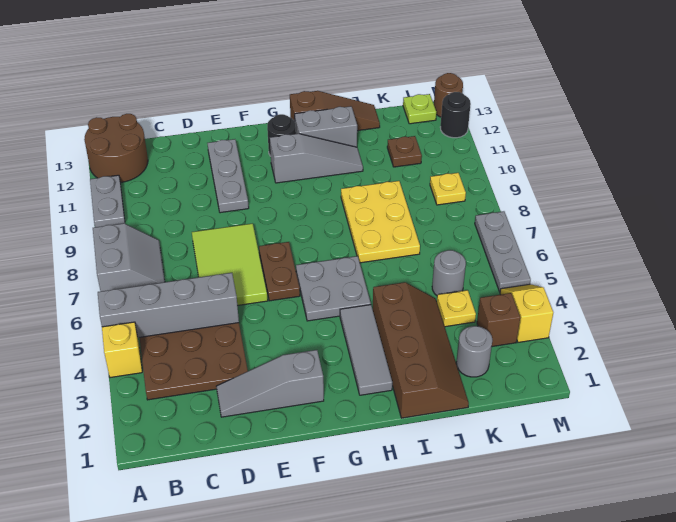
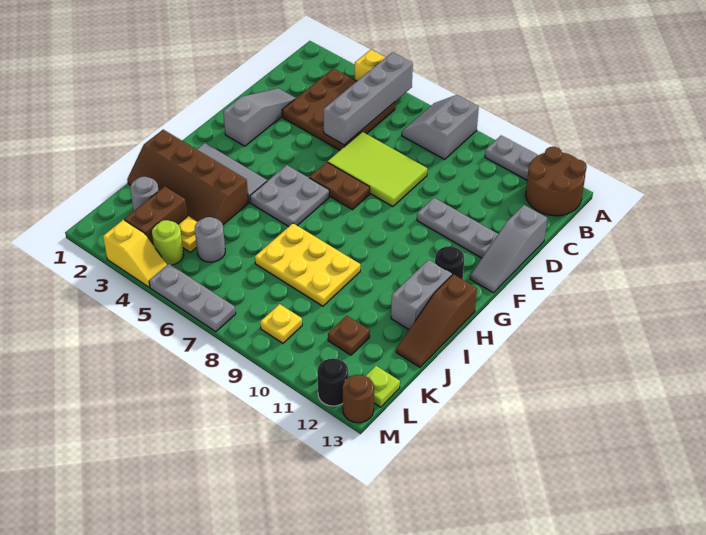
grey 2x2 slope [93,223,165,291] -> grey 2x2 slope turned to [402,95,479,159]
grey 1x3 slope [270,134,363,183] -> grey 1x3 slope moved to [470,205,547,293]
brown 1x1 brick [477,293,520,347] -> brown 1x2 brick [124,187,187,246]
none -> lime 1x1 round brick [152,220,184,265]

